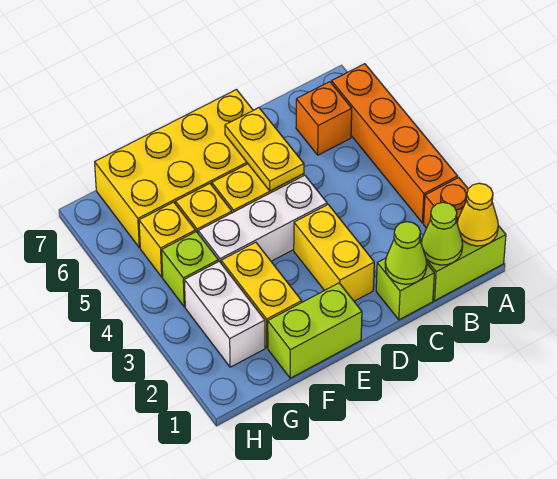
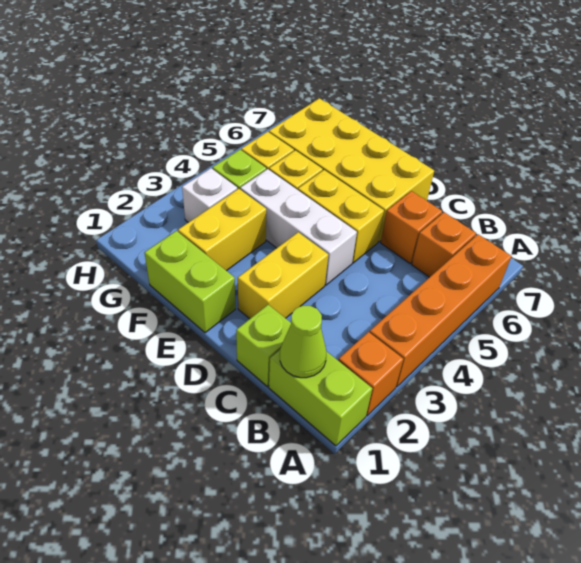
yellow 1x1 cone [457,183,498,246] -> none
lime 1x1 cone [385,222,427,284] -> none
none -> orange 1x1 brick [381,191,442,263]
yellow 1x2 plate [225,108,304,191] -> none
white 1x2 brick [184,261,265,367] -> white 1x1 brick [182,168,237,222]

